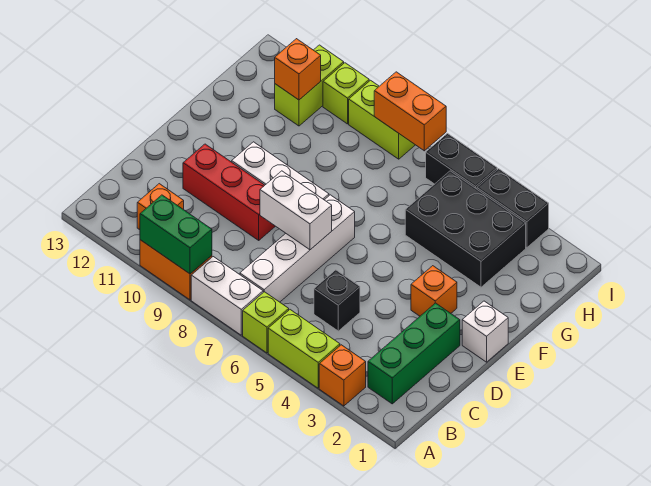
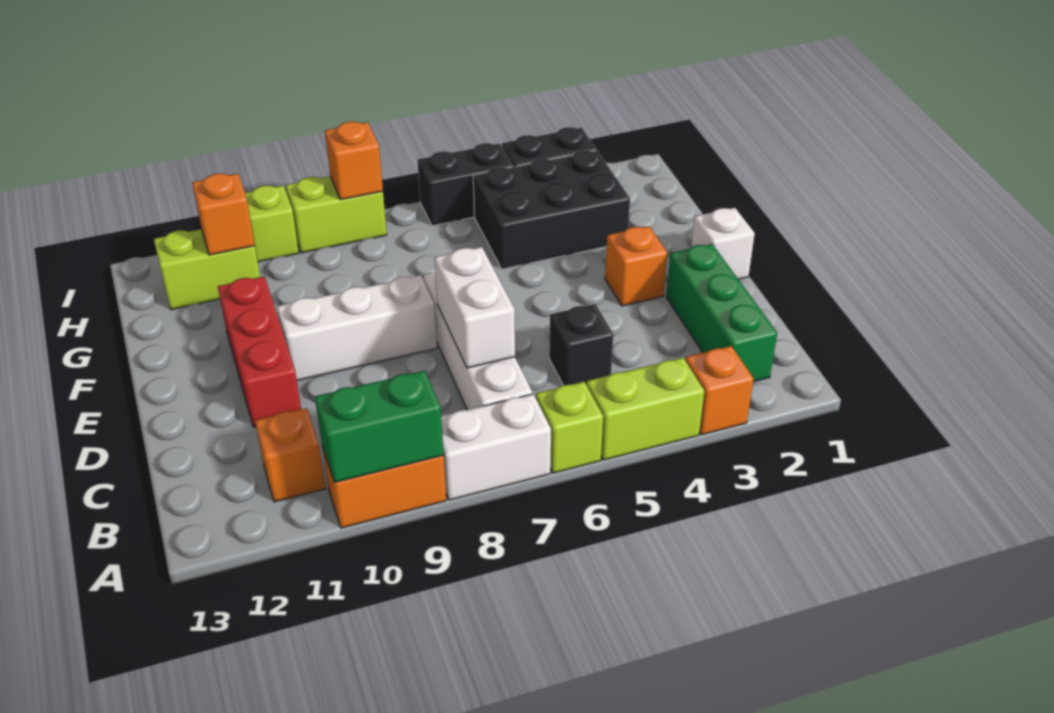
white 1x2 brick [260,171,332,250] -> white 1x2 brick turned to [435,247,515,368]
red 1x3 brick [183,144,275,240] -> red 1x3 brick turned to [218,277,301,427]
lime 1x2 brick [275,45,344,126] -> lime 1x2 brick turned to [154,229,260,310]
orange 1x2 brick [374,72,446,151] -> orange 1x1 brick [325,122,383,200]

